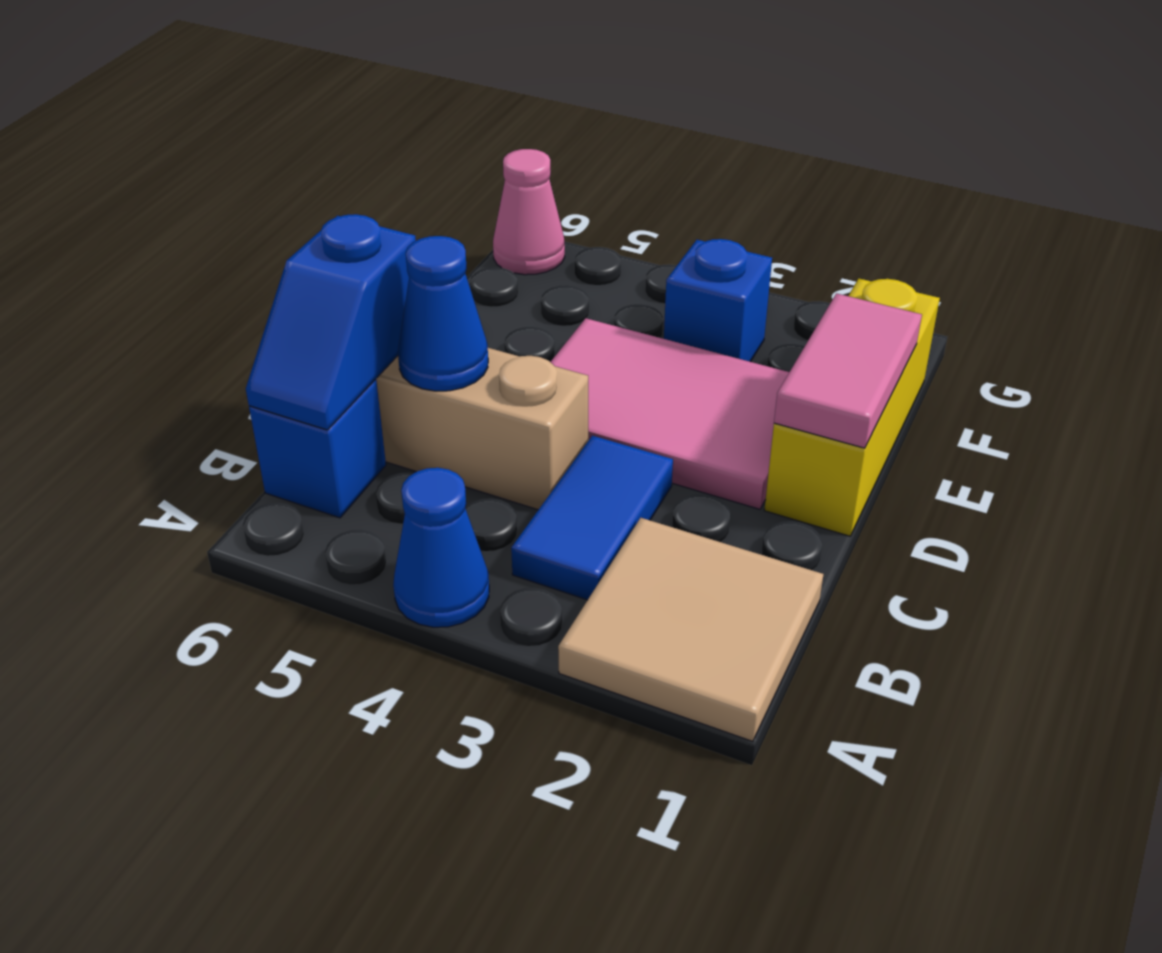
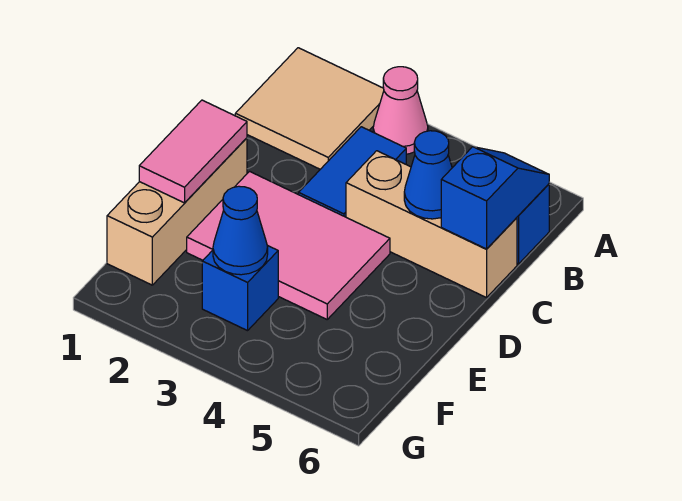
blue 1x1 cone [393,468,489,627] -> blue 1x1 cone moved to [213,186,268,275]
yellow 1x3 brick [764,279,940,536] -> tan 1x3 brick [107,138,247,285]
pink 1x1 cone [493,149,565,275] -> pink 1x1 cone moved to [373,67,428,154]

